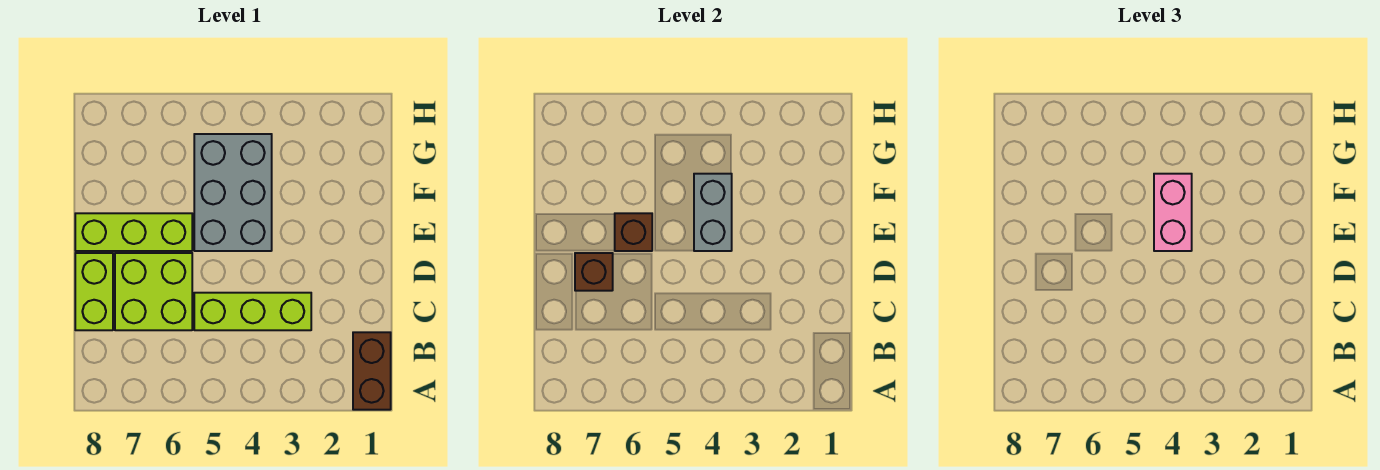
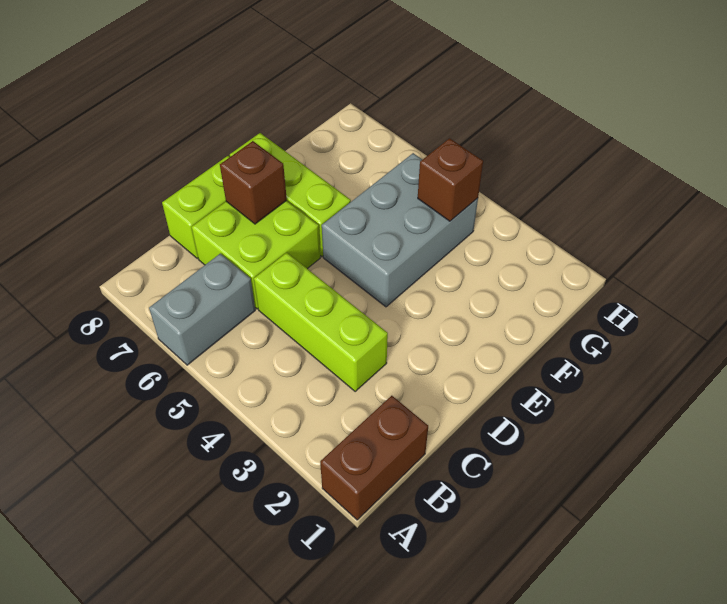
grey 1x2 brick [694,174,732,251] -> grey 1x2 brick moved to [149,254,255,365]
pink 1x2 brick [1154,174,1192,251] -> none
brown 1x1 brick [615,213,652,251] -> brown 1x1 brick moved to [418,138,483,221]

